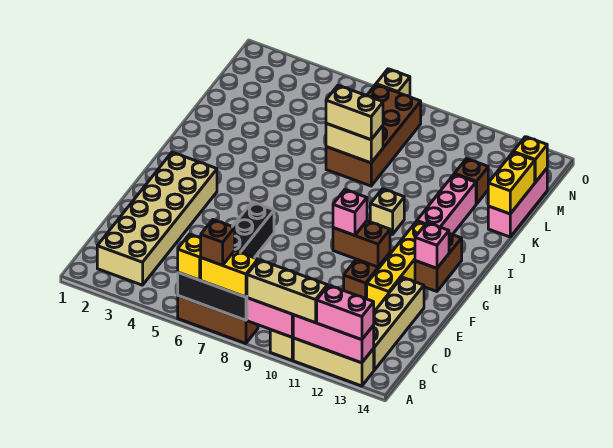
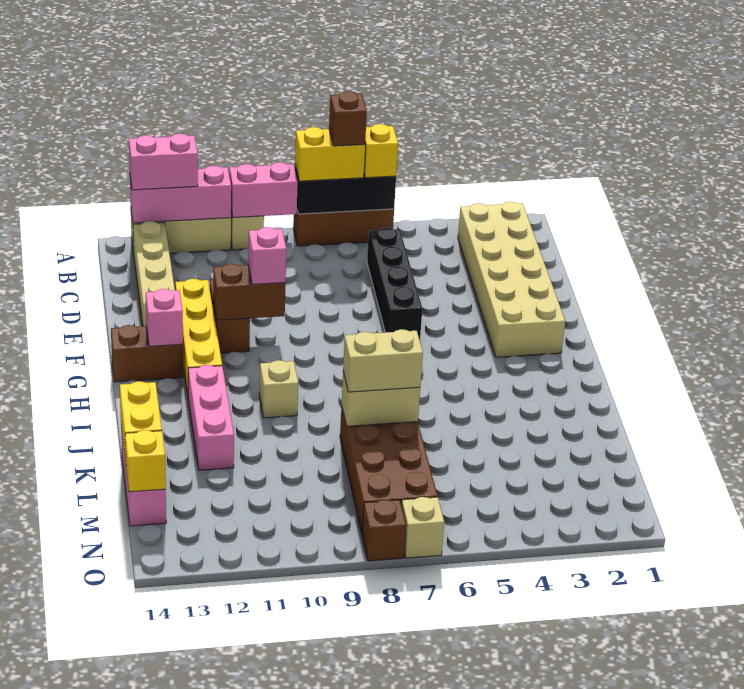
tan 1x3 brick [247,260,327,323] -> none
brown 1x2 brick [415,233,462,291] -> brown 1x2 brick turned to [111,325,183,382]
brown 1x1 brick [455,159,488,204] -> brown 1x1 brick moved to [362,500,406,561]

